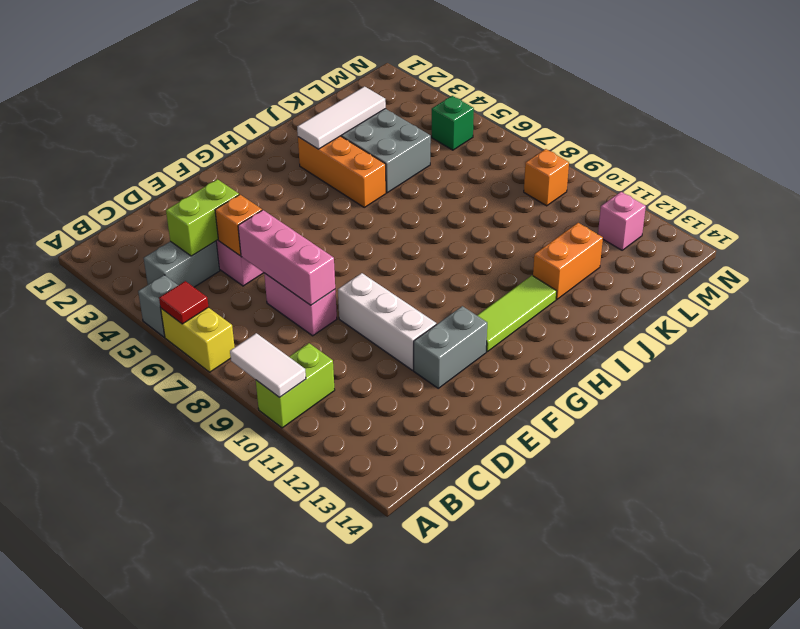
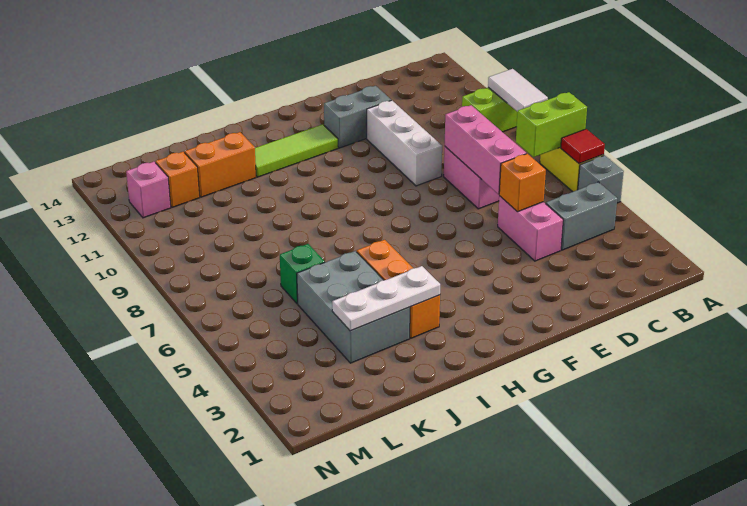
lime 1x2 brick [166,179,239,256] -> lime 1x2 brick moved to [516,92,587,157]
white 1x3 tile [297,86,386,149] -> white 1x3 plate [332,266,440,331]
green 1x1 brick [432,96,474,150] -> green 1x1 brick moved to [280,244,325,304]
orange 1x1 brick [524,149,569,206] -> orange 1x1 brick moved to [156,152,200,207]

